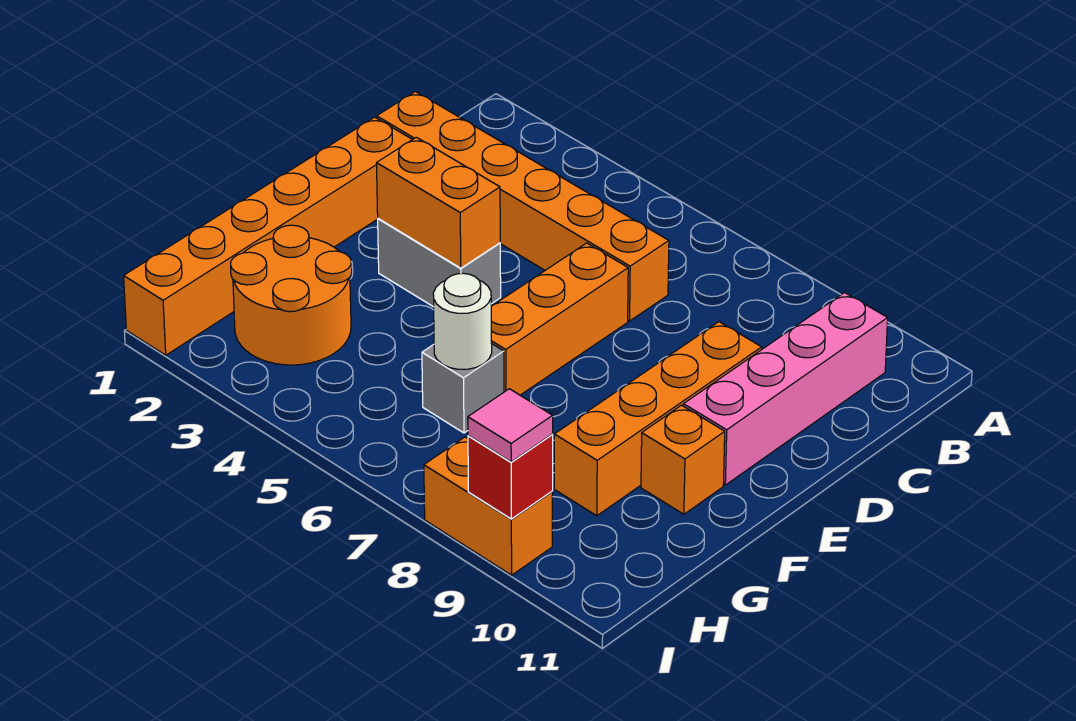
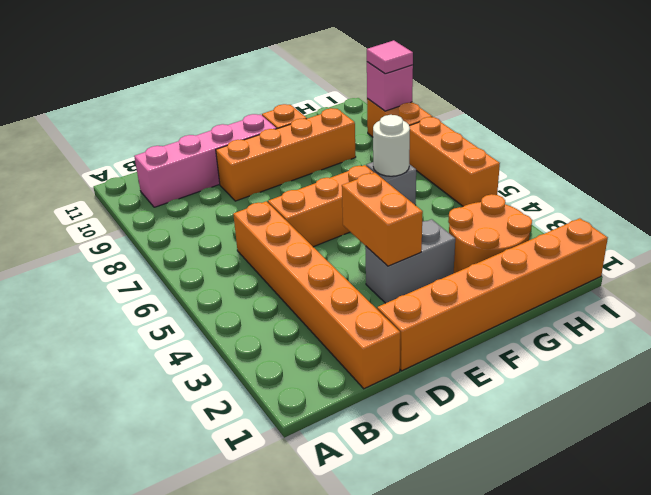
grey 1x2 brick [378,219,501,307] -> grey 1x2 brick turned to [365,219,455,303]
none -> orange 1x3 brick [409,117,500,206]
red 1x1 brick [468,435,553,519] -> pink 1x1 brick [367,62,413,111]

